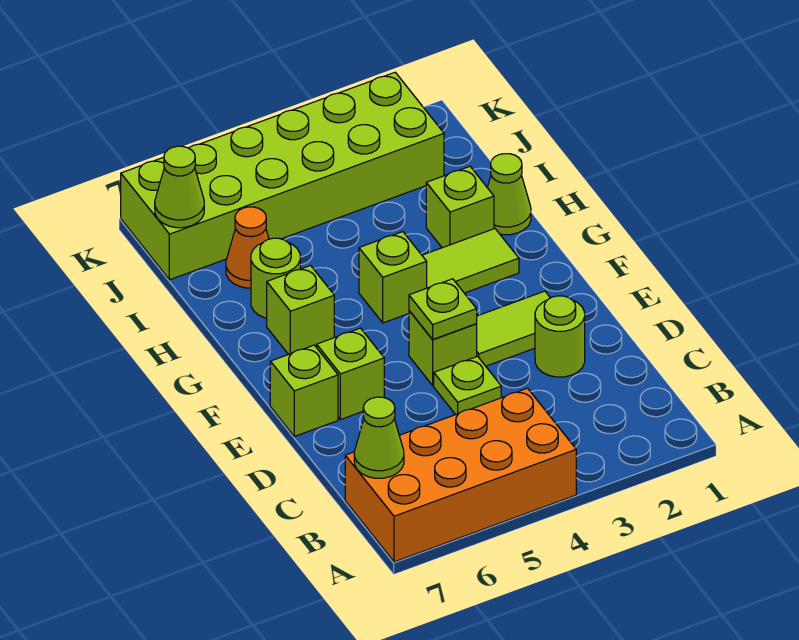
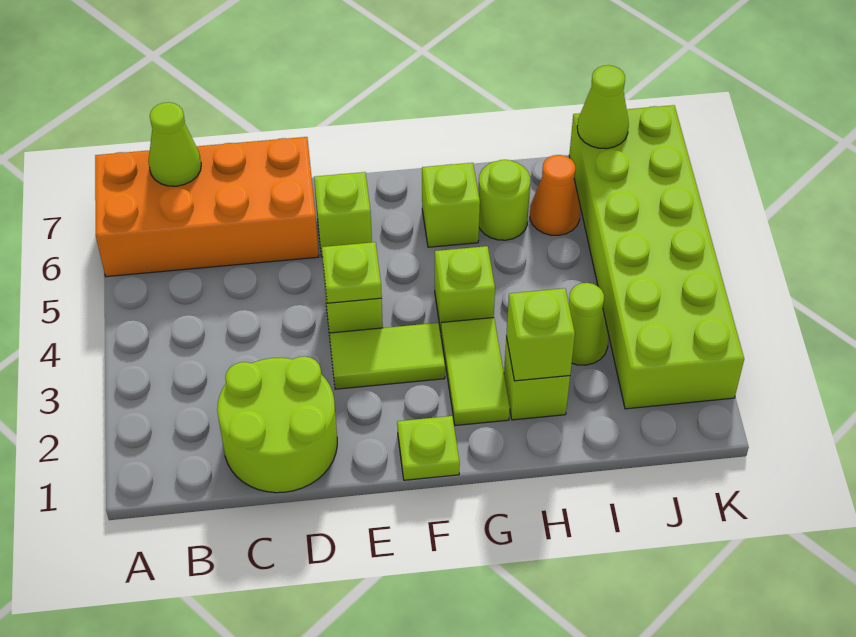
orange 2x4 brick [345,388,576,562] -> orange 2x4 brick turned to [95,137,319,277]
lime 1x1 round brick [535,296,585,377] -> lime 2x2 round brick [217,356,337,493]
lime 1x1 plate [434,356,501,415] -> lime 1x1 plate moved to [397,416,460,480]
lime 1x2 tile [477,291,550,366] -> lime 1x2 tile turned to [329,323,445,389]
lime 1x1 brick [270,345,338,436] -> lime 1x1 brick moved to [506,288,575,381]
lime 1x1 cone [487,154,531,235] -> lime 1x1 cone moved to [569,283,608,365]

